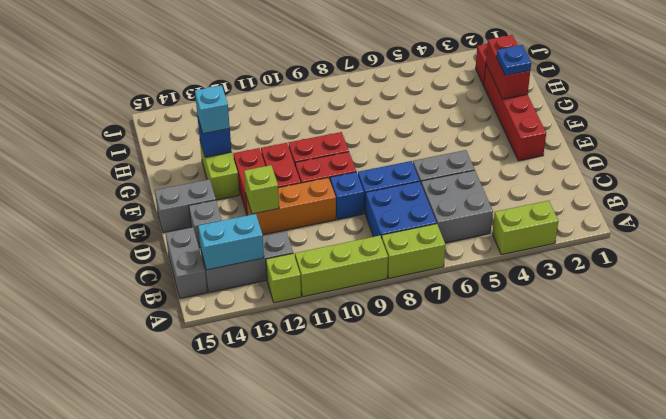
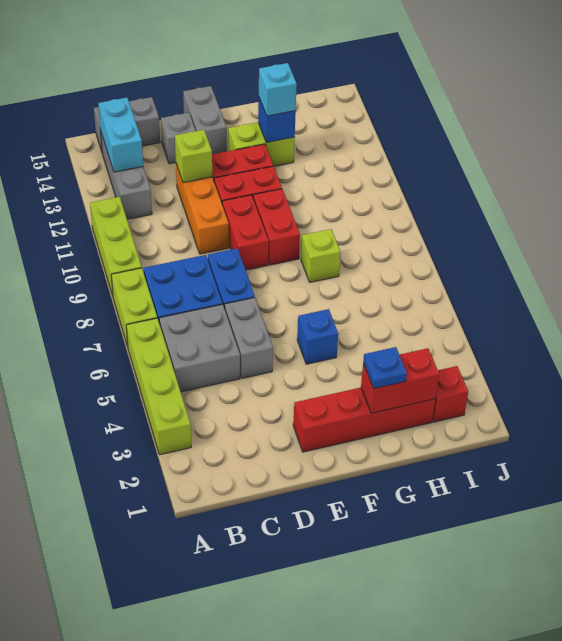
lime 1x2 brick [492,201,558,255] -> lime 1x4 brick [126,318,191,455]
lime 1x1 brick [266,253,301,303] -> lime 1x1 brick moved to [301,229,341,282]
blue 1x1 brick [330,172,364,219] -> blue 1x1 brick moved to [297,309,338,364]

